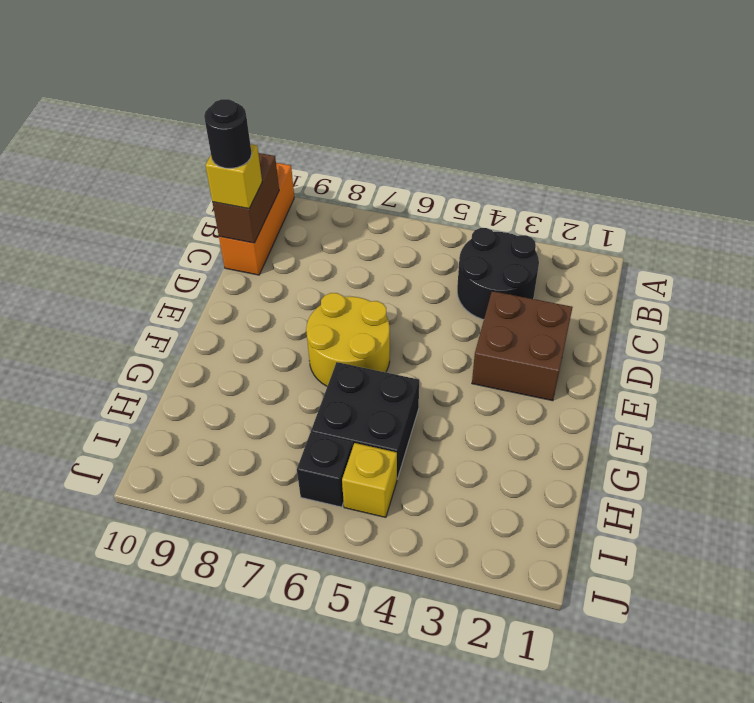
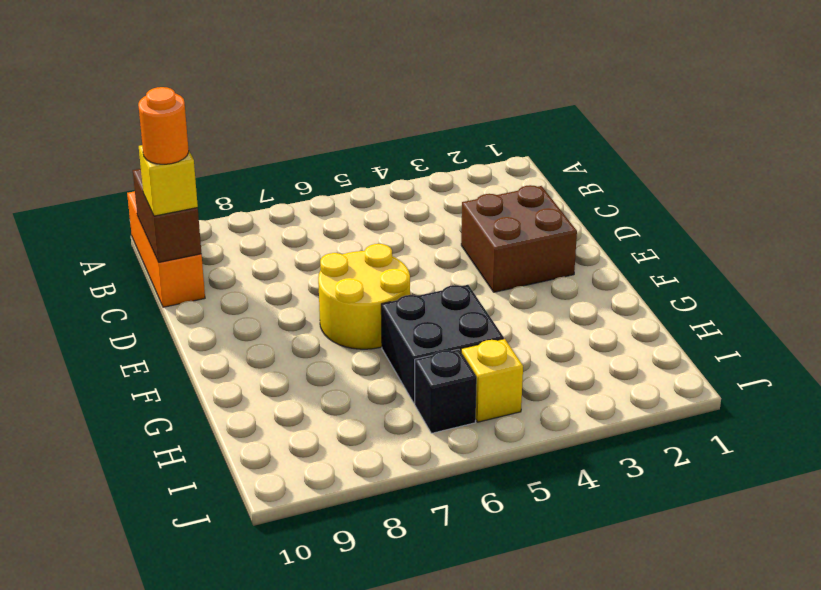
black 2x2 round brick [457,228,539,320] -> none
black 1x1 round brick [204,99,252,168] -> orange 1x1 round brick [138,87,189,164]

